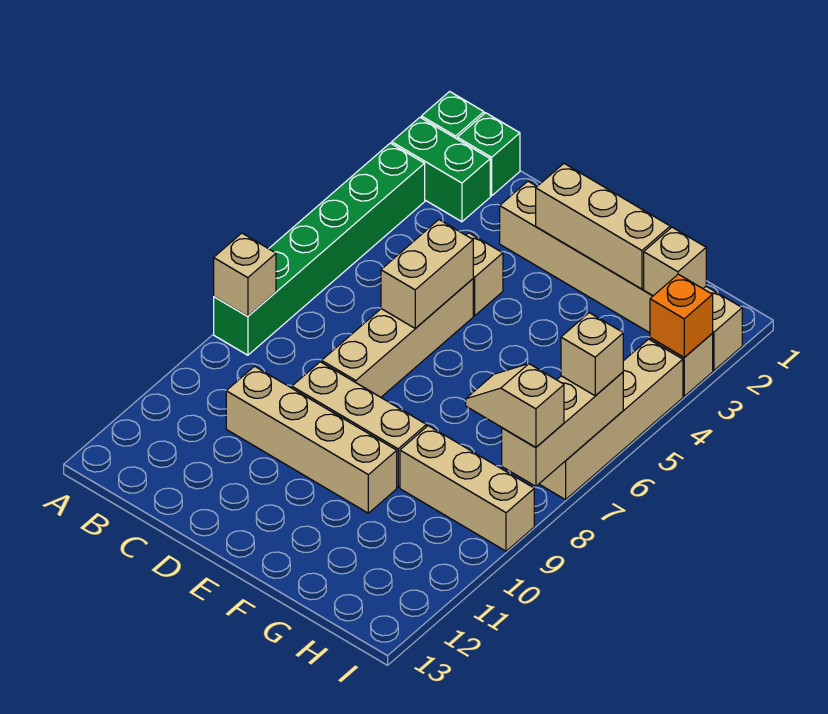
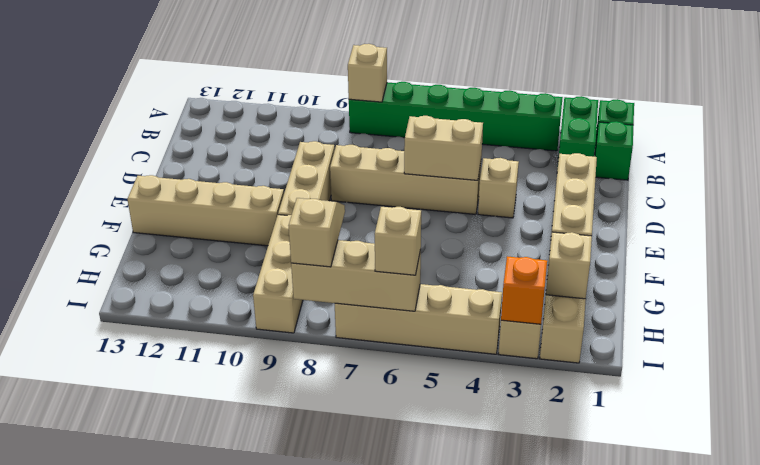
tan 1x4 brick [226,366,397,513] -> tan 1x4 brick turned to [128,175,284,246]

